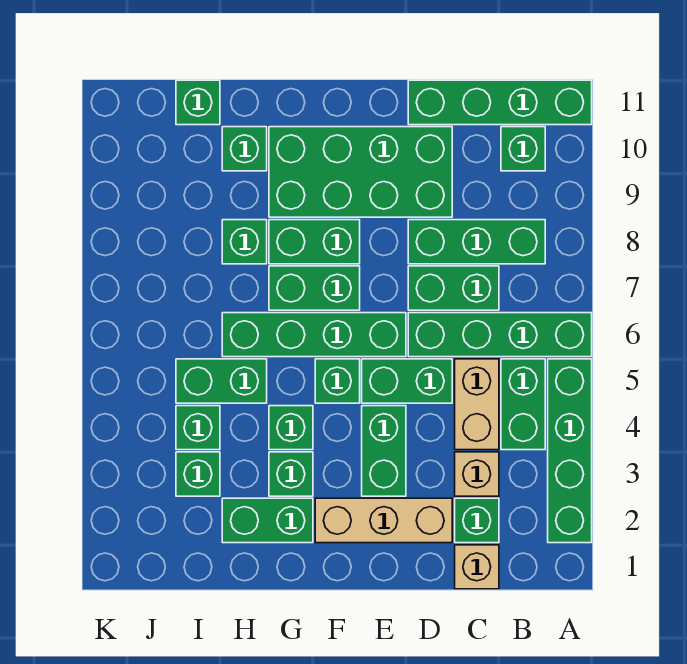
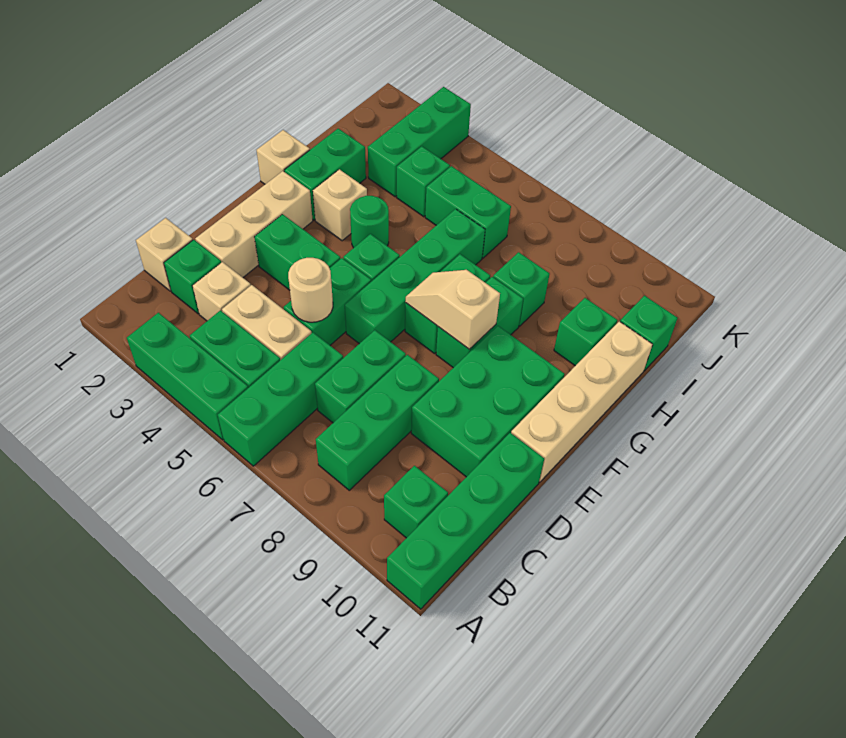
green 1x4 brick [548,359,592,543] -> green 1x3 brick [127,313,248,440]
green 1x4 brick [408,313,592,357] -> green 1x3 brick [218,333,343,466]
none -> tan 1x1 round brick [288,258,333,322]
green 2x4 brick [269,127,452,217] -> green 2x3 brick [411,326,565,477]
none -> tan 1x4 brick [511,321,653,482]
none -> tan 1x2 slope [405,270,500,349]
none -> tan 1x1 brick [257,130,310,184]
green 1x1 brick [269,452,313,496] -> tan 1x1 brick [313,169,367,241]
green 1x1 brick [269,406,313,450] -> green 1x1 round brick [350,196,389,248]
green 1x2 brick [176,359,267,403] -> green 1x2 brick turned to [425,166,511,258]
green 1x1 brick [176,452,220,496] -> green 1x3 brick [368,87,471,197]

